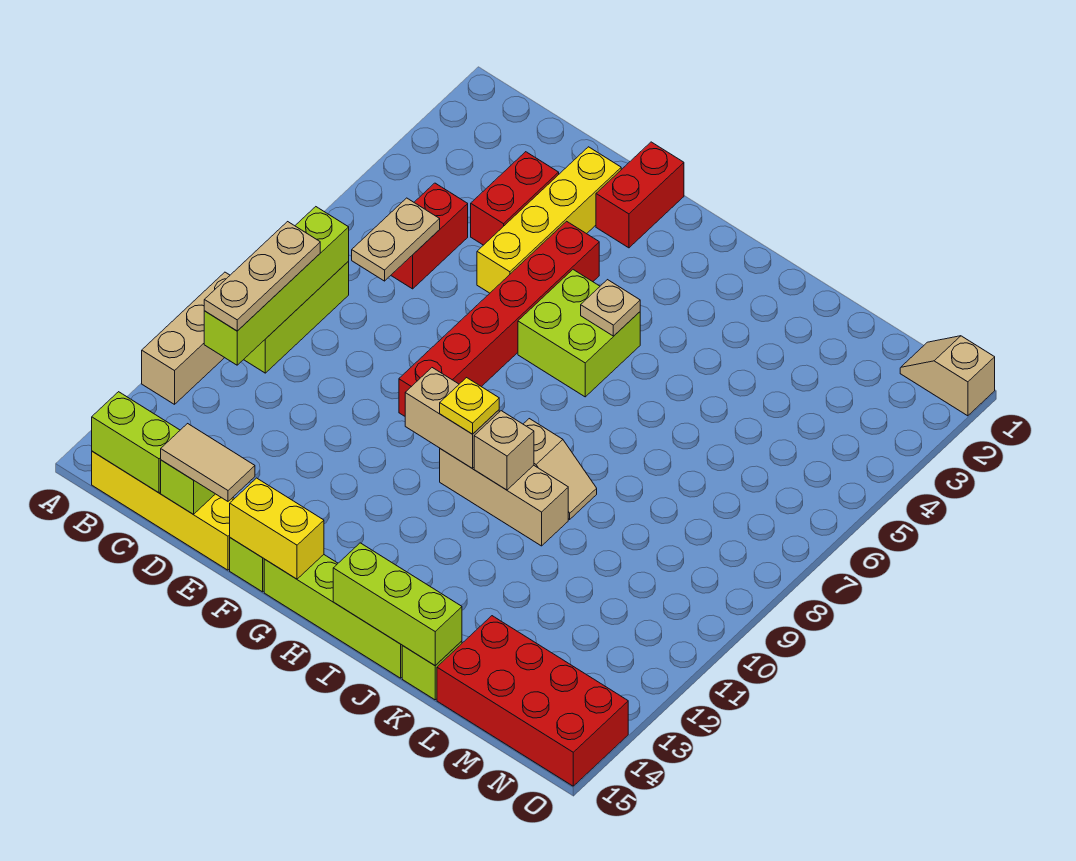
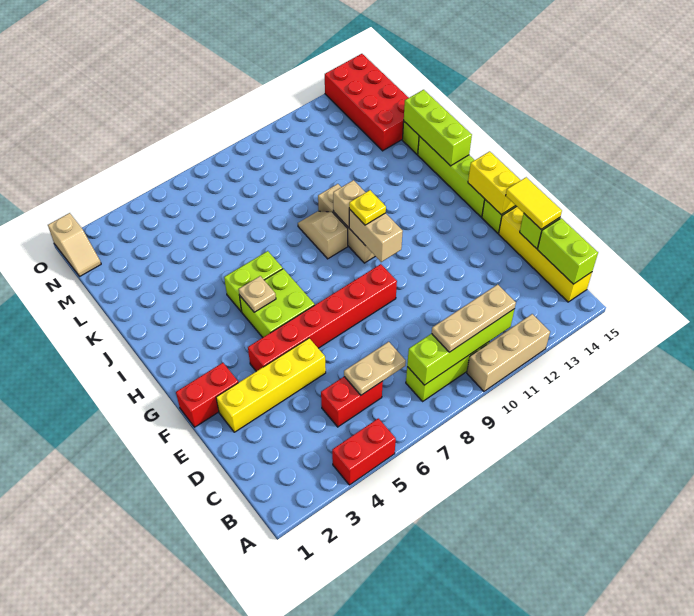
red 1x2 brick [471,152,559,245] -> red 1x2 brick moved to [332,418,396,485]
tan 1x2 tile [161,424,255,501] -> yellow 1x2 tile [506,177,562,229]
none -> lime 1x2 brick [224,251,283,312]

